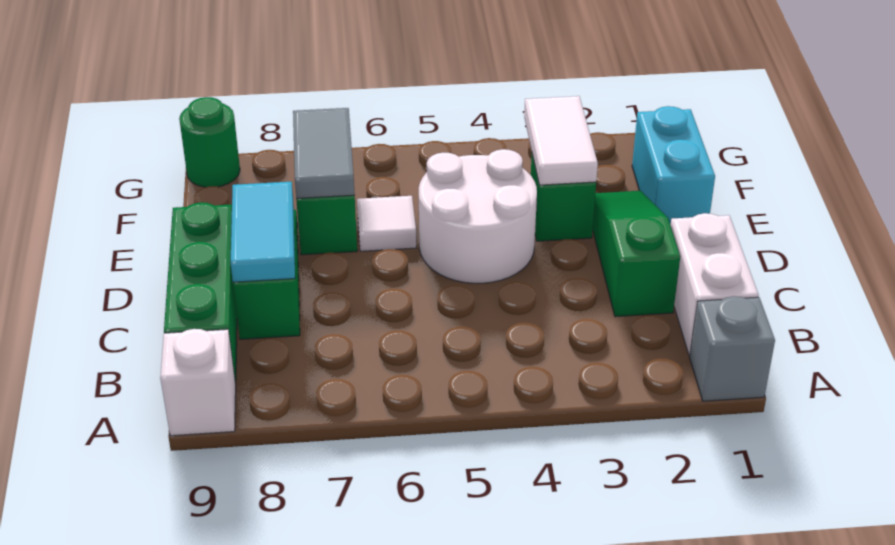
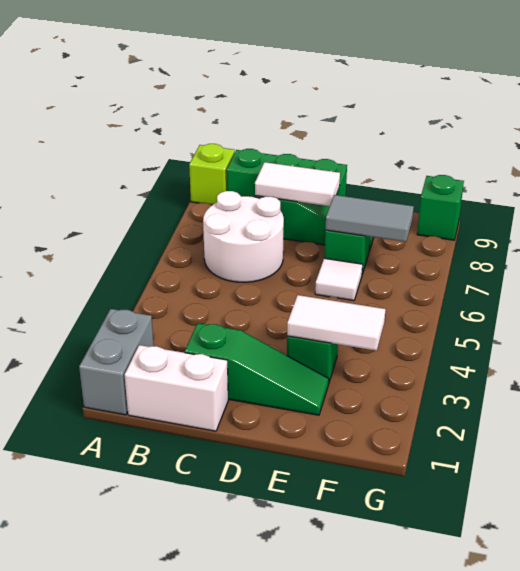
grey 1x1 brick [690,296,775,401] -> grey 1x2 brick [79,309,154,415]
white 1x1 brick [160,329,236,436] -> lime 1x1 brick [189,144,235,205]
cyan 1x2 tile [230,182,295,282] -> white 1x2 tile [255,162,340,206]
white 2x2 round brick [419,149,537,283] -> white 2x2 round brick moved to [203,191,284,282]
cyan 1x2 brick [632,106,715,225] -> none
green 1x1 round brick [179,97,240,187] -> green 1x1 brick [417,175,464,240]

